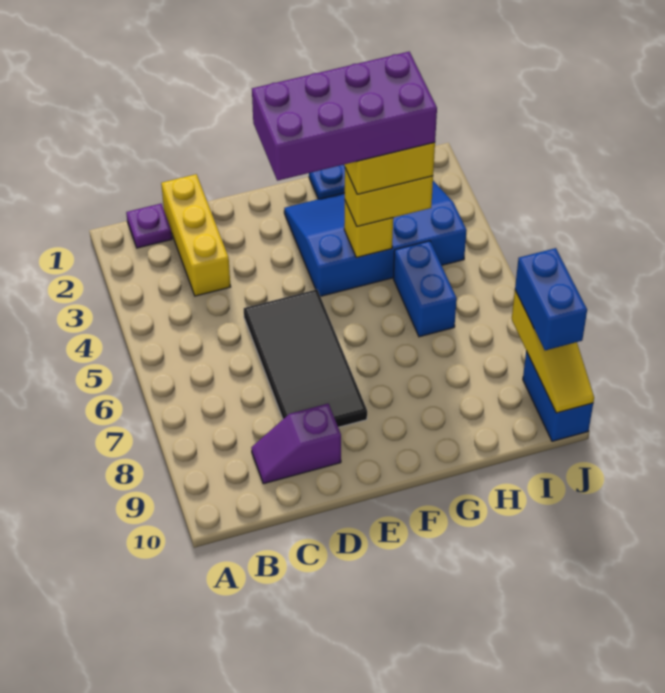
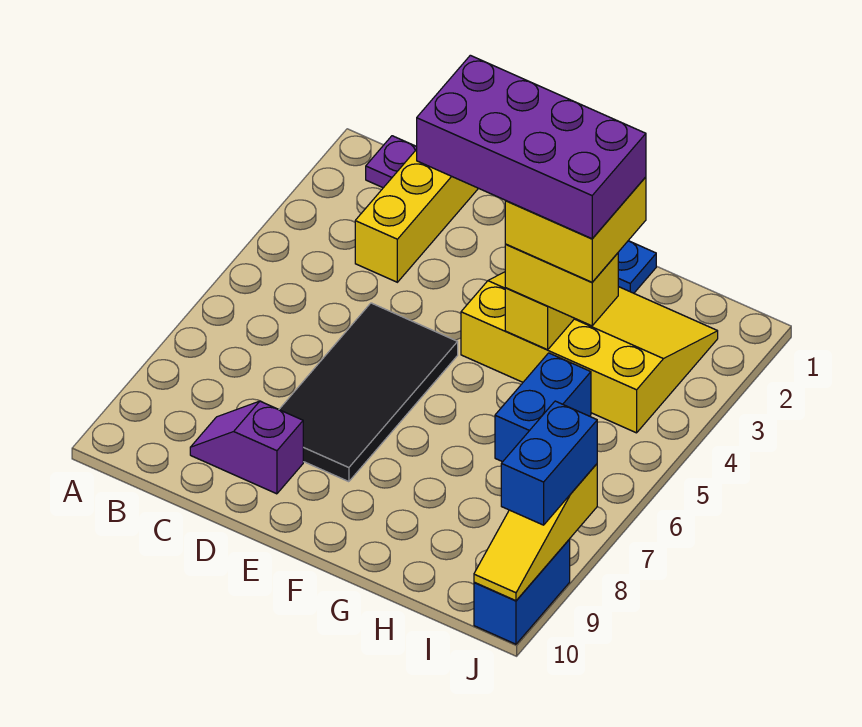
blue 3x4 slope [284,181,467,296] -> yellow 3x4 slope [461,272,718,433]

